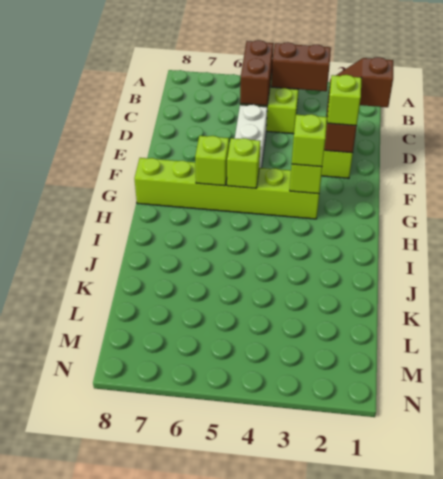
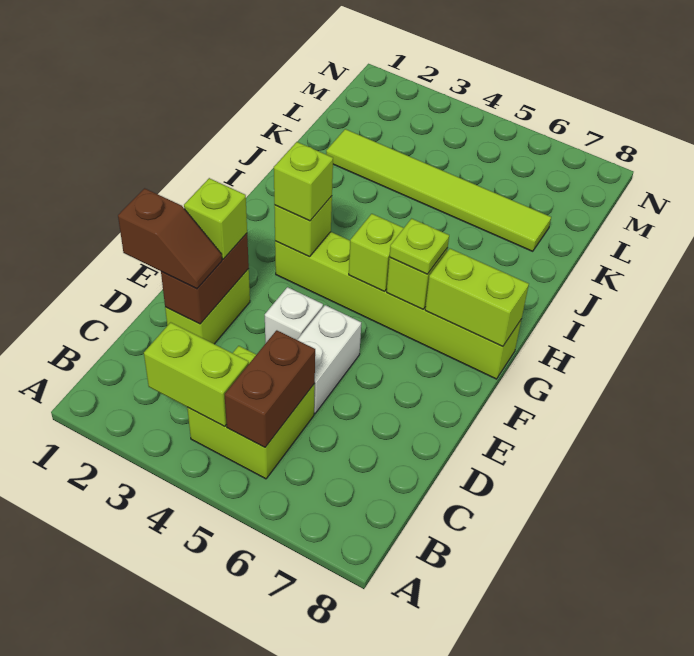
brown 1x2 brick [271,42,331,91] -> lime 1x2 brick [144,322,249,427]
none -> white 1x1 brick [265,287,323,344]
none -> lime 1x1 plate [389,219,449,274]
none -> lime 1x2 brick [425,249,529,347]
none -> lime 1x6 tile [326,129,551,251]

